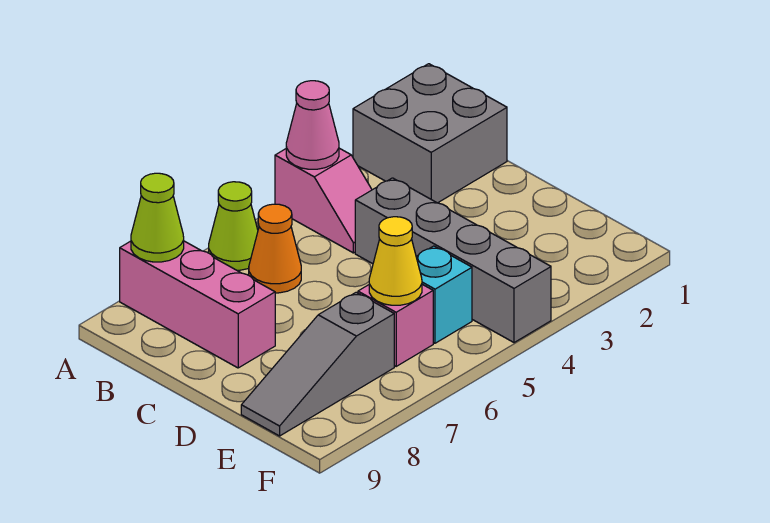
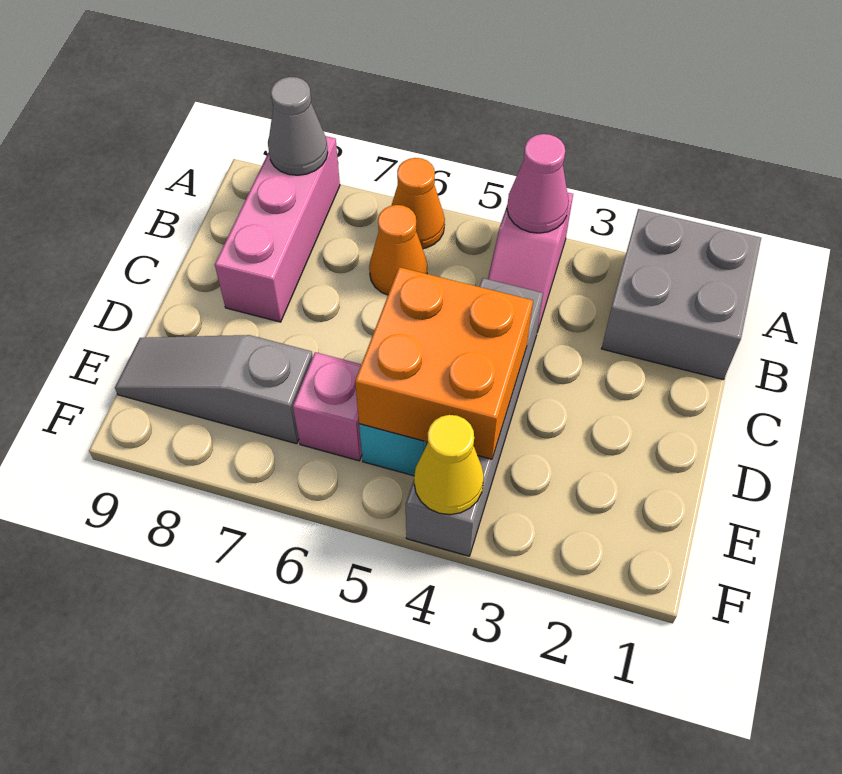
lime 1x1 cone [209,182,258,270] -> orange 1x1 cone [391,158,445,249]
lime 1x1 cone [131,173,184,262] -> grey 1x1 cone [268,77,328,175]
none -> orange 2x2 brick [355,267,533,459]
yellow 1x1 cone [369,217,422,305] -> yellow 1x1 cone moved to [414,415,484,515]

